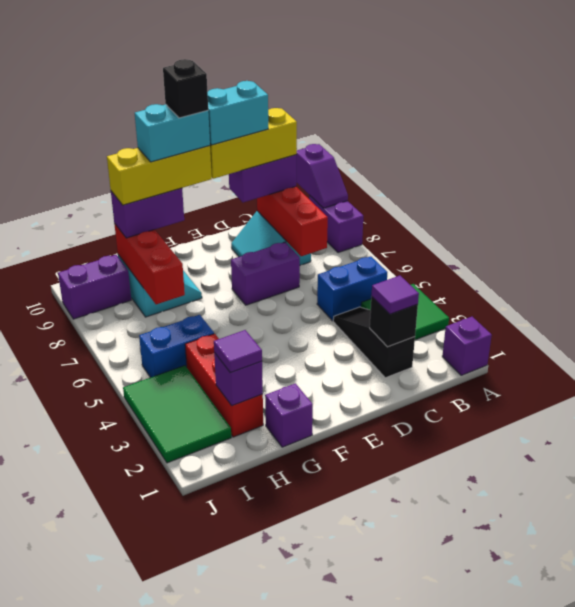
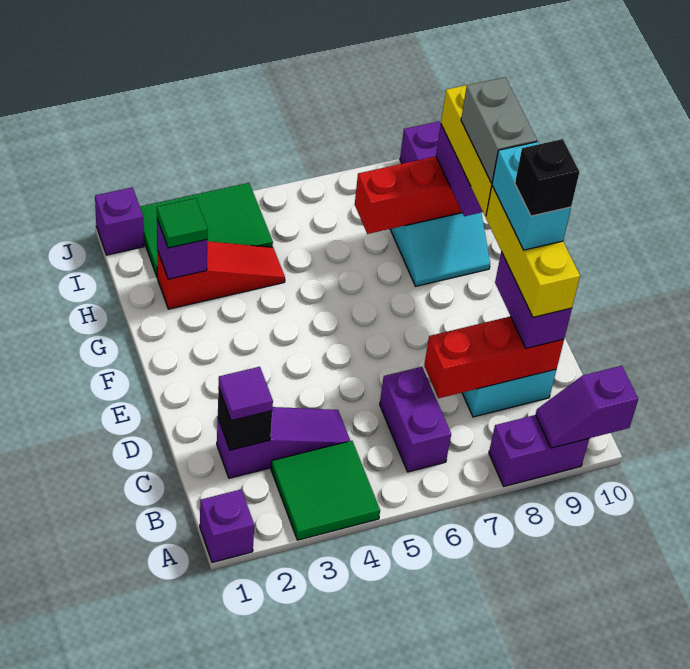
blue 1x2 brick [317,256,387,321] -> none
black 1x3 slope [333,307,415,378] -> purple 1x3 slope [217,407,350,478]
purple 1x2 brick [231,242,300,305] -> purple 1x2 brick moved to [380,367,451,472]
cyan 1x2 brick [135,104,210,162] -> grey 1x2 brick [461,77,537,183]
black 1x1 brick [163,59,208,118] -> black 1x1 brick moved to [515,139,579,216]
purple 1x1 brick [265,383,313,447] -> purple 1x1 brick moved to [95,187,144,255]
red 1x3 brick [185,334,263,437] -> red 1x3 slope [157,241,285,309]
purple 1x1 tile [214,330,262,373] -> green 1x1 tile [157,198,208,248]
blue 1x2 brick [139,315,214,378] -> none

